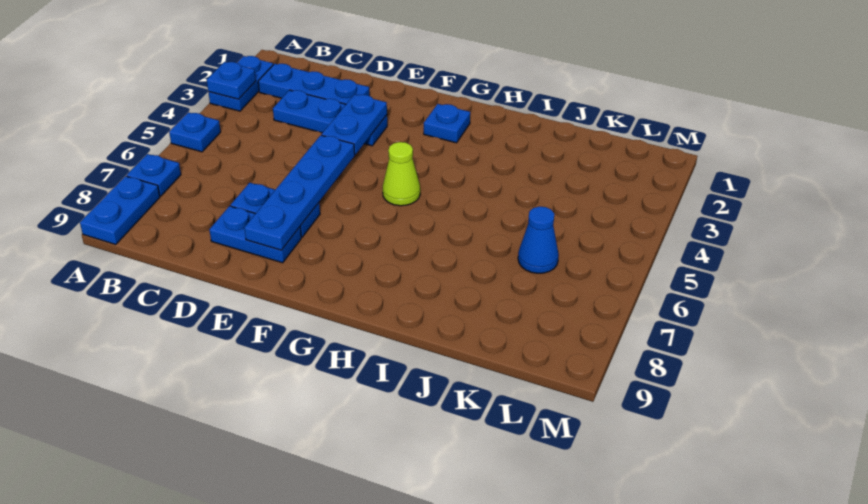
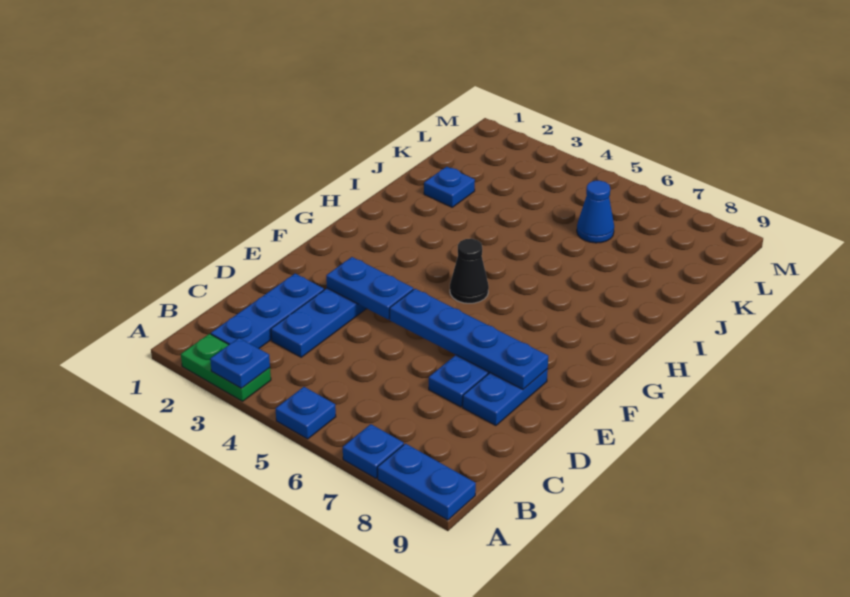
blue 1x2 plate [208,56,273,111] -> green 1x2 plate [181,334,271,401]
blue 1x1 plate [424,104,470,143] -> blue 1x1 plate moved to [424,167,475,207]
lime 1x1 cone [383,142,420,206] -> black 1x1 cone [450,239,489,303]

